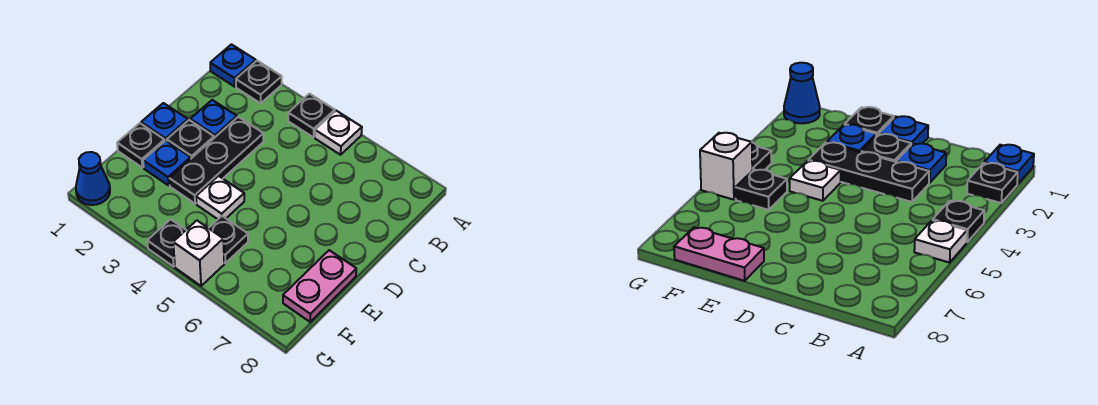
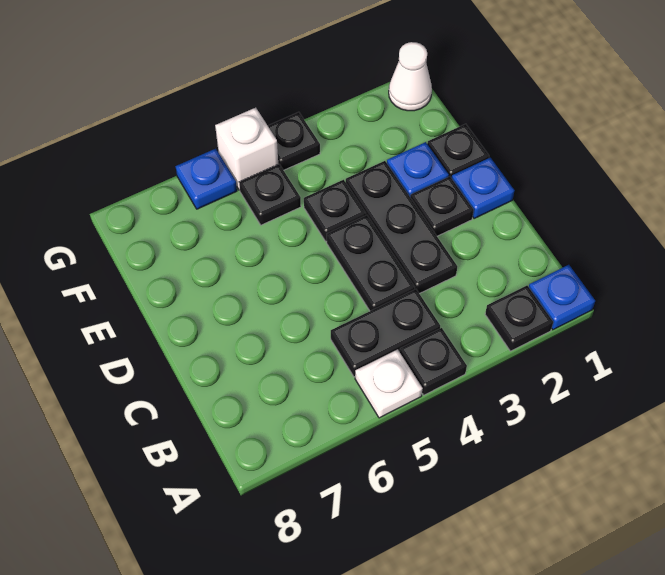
none -> black 1x2 plate [331,289,440,377]
blue 1x1 plate [190,100,237,138] -> blue 1x1 plate moved to [175,149,237,209]
none -> black 1x2 plate [327,215,415,311]
white 1x1 plate [196,176,244,219] -> black 1x1 plate [304,180,366,241]
pink 1x2 plate [283,250,356,322] -> none
blue 1x1 cone [76,152,110,205] -> white 1x1 cone [389,42,432,111]

